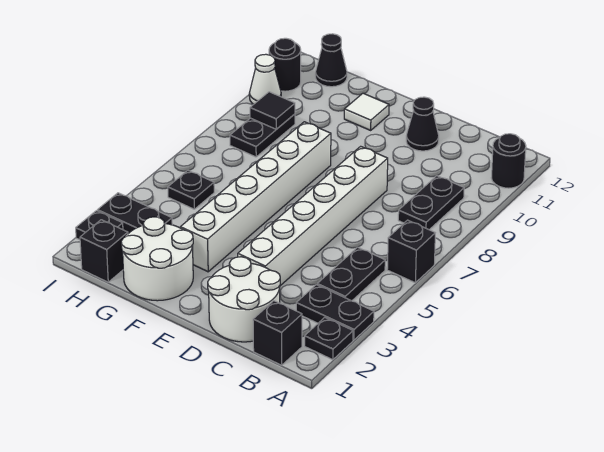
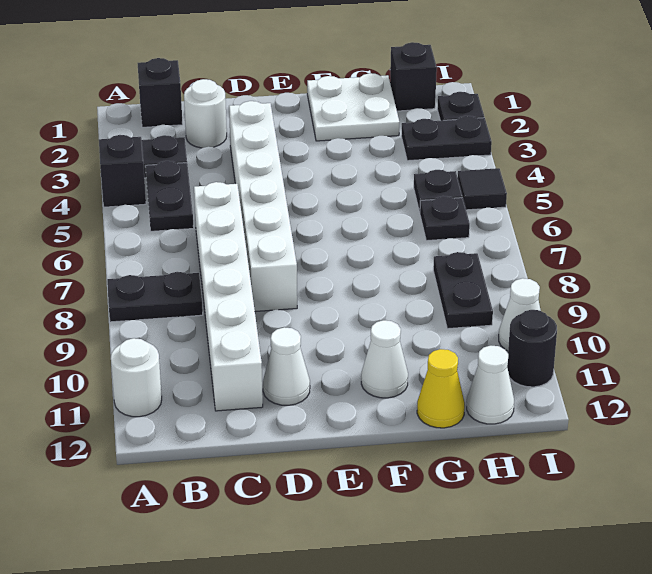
black 1x1 plate [305,318,353,360] -> black 1x1 plate moved to [420,196,470,241]
black 1x1 brick [387,220,435,283] -> black 1x1 brick moved to [99,135,146,207]
black 1x1 round brick [491,134,526,188] -> white 1x1 round brick [111,338,162,417]
black 1x2 plate [398,176,464,230] -> black 1x2 plate turned to [107,272,203,322]
white 2x2 round brick [208,257,280,342] -> white 1x1 round brick [184,79,227,148]
black 1x1 cone [406,97,439,151] -> white 1x1 cone [263,327,310,405]
white 2x2 round brick [121,217,193,301] -> white 2x2 plate [307,73,399,141]
white 1x6 brick [180,122,331,272] -> white 1x6 brick moved to [194,182,263,411]
white 1x1 tile [344,93,389,130] -> white 1x1 cone [361,320,408,398]
none -> yellow 1x1 cone [417,349,465,428]
black 1x1 tile [250,92,295,129] -> black 1x1 tile moved to [458,168,507,210]
black 1x1 cone [315,34,347,87] -> white 1x1 cone [467,346,514,424]

